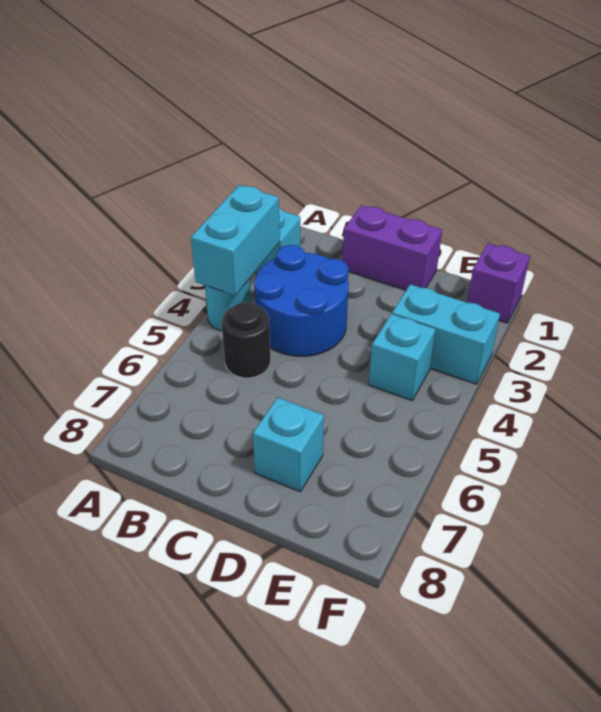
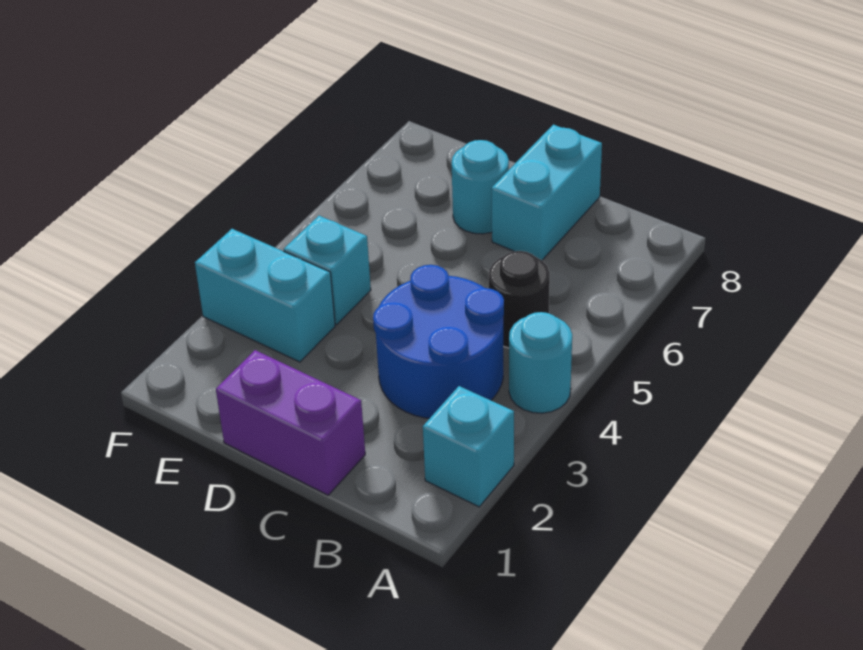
cyan 1x2 brick [191,185,280,296] -> cyan 1x2 brick moved to [491,125,602,260]
cyan 1x1 brick [253,397,324,492] -> cyan 1x1 round brick [452,140,509,234]
purple 1x1 brick [467,243,530,323] -> none

